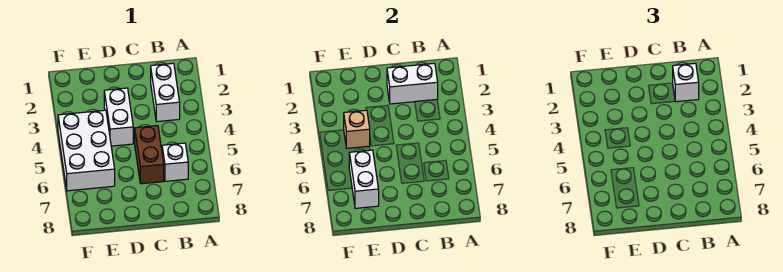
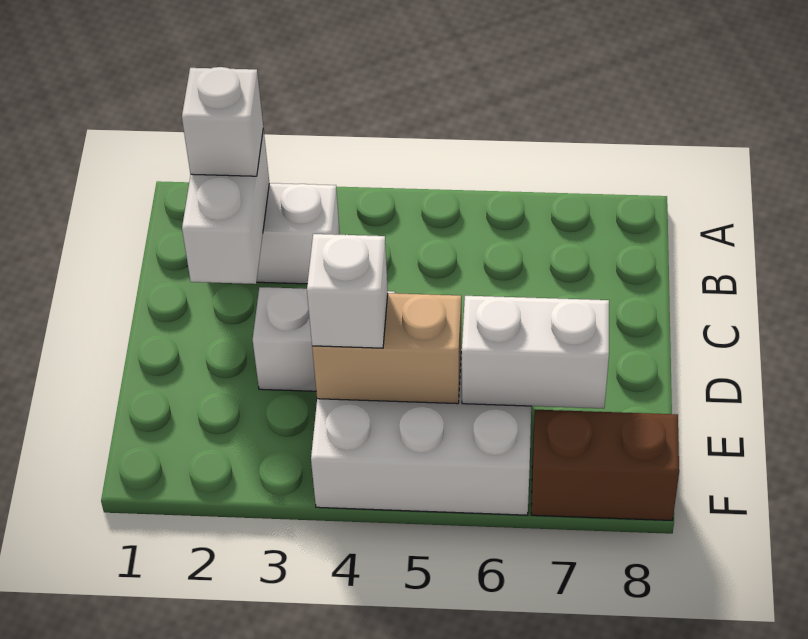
white 1x1 brick [162,143,188,181] -> white 1x1 brick moved to [307,234,388,348]
brown 1x2 brick [135,126,164,184] -> brown 1x2 brick moved to [531,410,679,520]
tan 1x1 brick [344,110,370,148] -> tan 1x2 brick [312,293,461,404]

